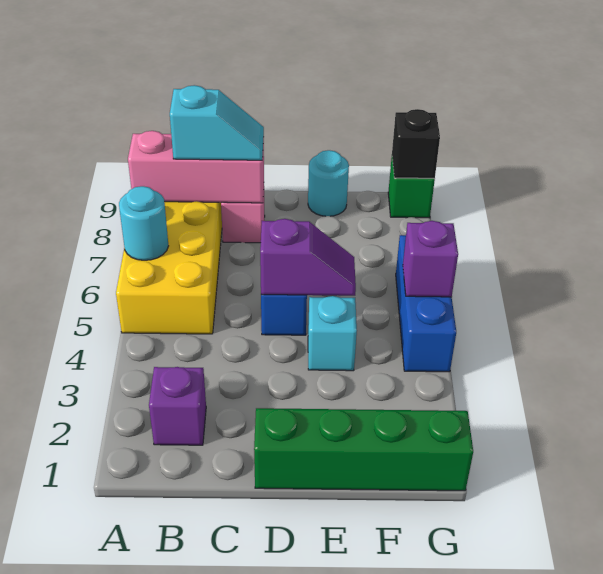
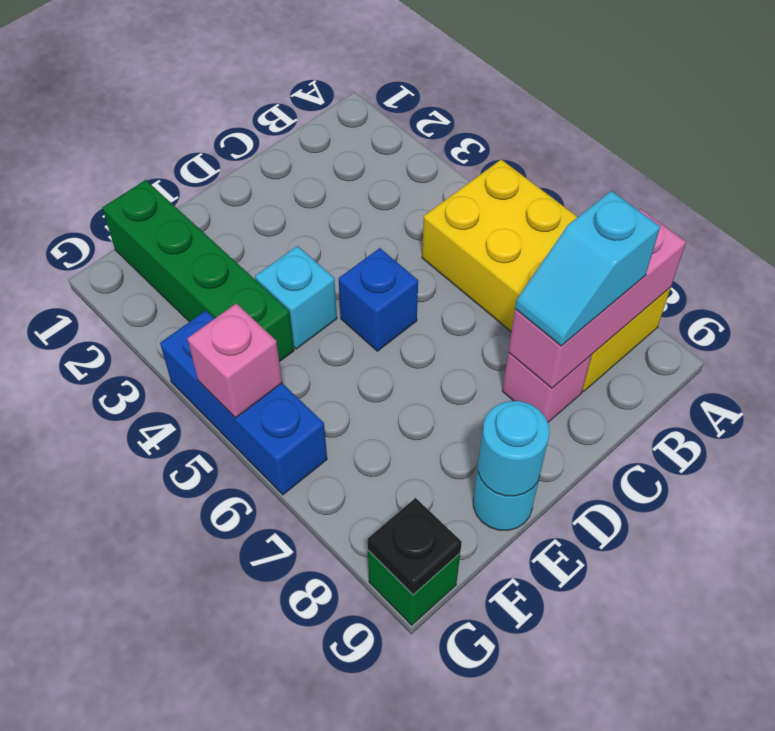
cyan 1x1 round brick [119,186,168,260] -> cyan 1x1 round brick moved to [478,401,549,496]
purple 1x1 brick [149,367,206,445] -> none
green 1x4 brick [254,408,473,491] -> green 1x4 brick turned to [102,180,294,362]
purple 1x2 slope [260,219,356,296] -> none
purple 1x1 brick [403,221,458,297] -> pink 1x1 brick [187,303,282,418]
black 1x1 brick [392,109,440,179] -> black 1x1 plate [368,498,462,595]

